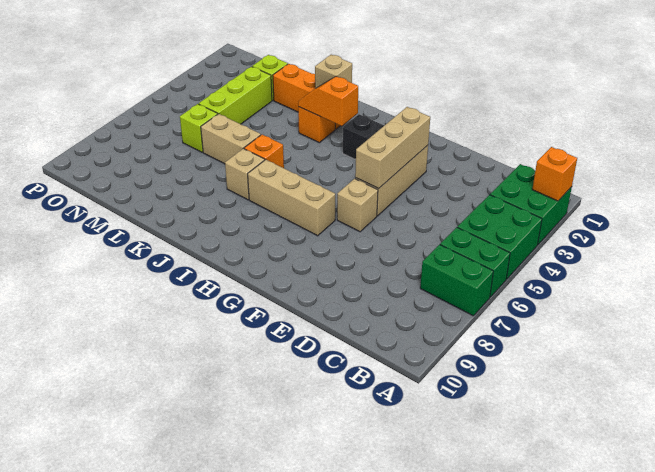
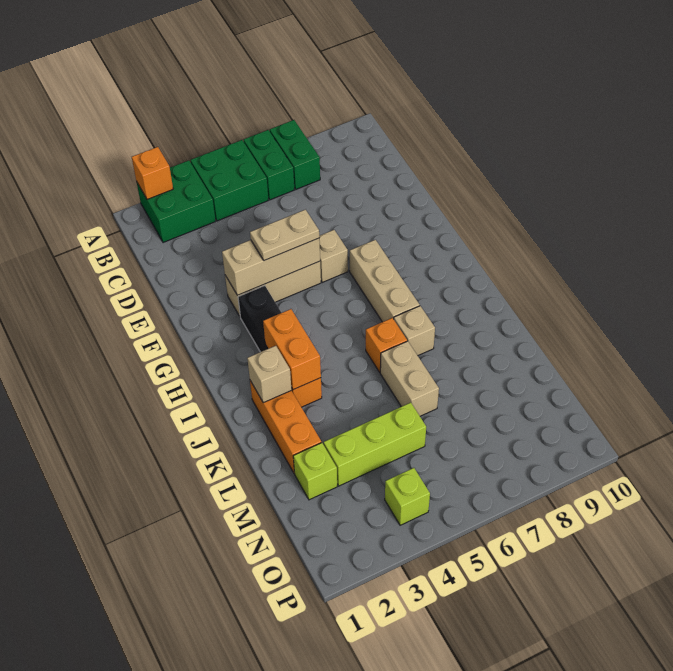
none -> tan 1x2 plate [250,210,319,261]
orange 1x2 slope [298,76,358,126] -> orange 1x2 brick [263,309,321,390]
lime 1x1 brick [180,104,218,152] -> lime 1x1 brick moved to [385,468,430,525]

